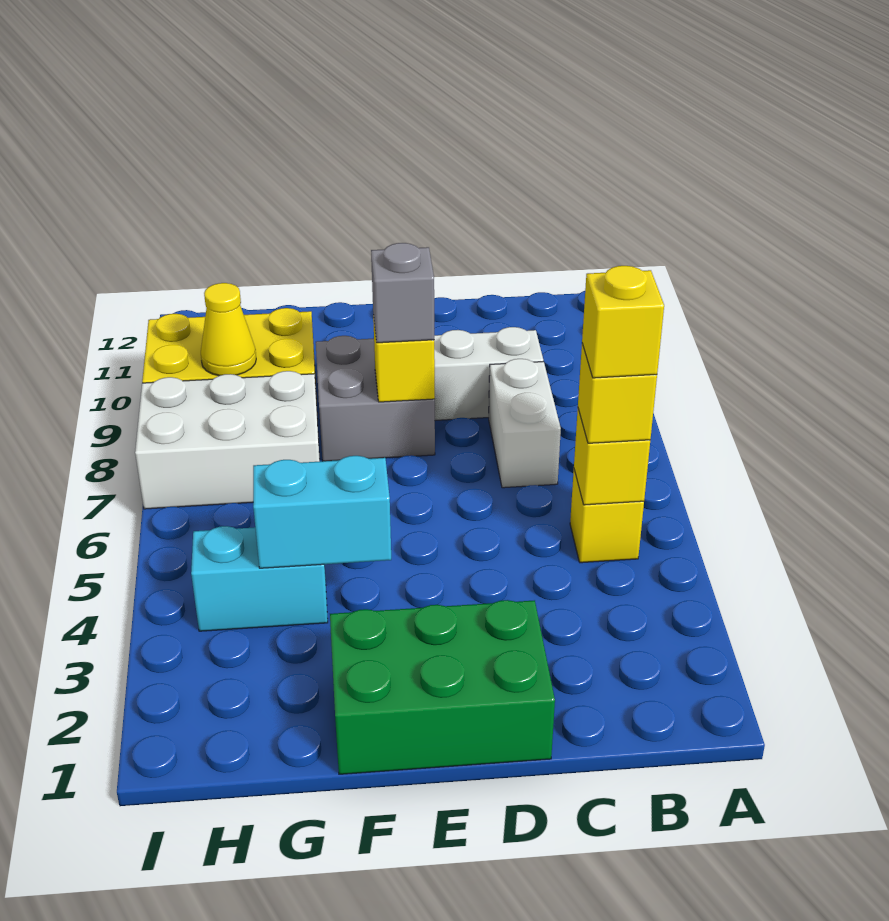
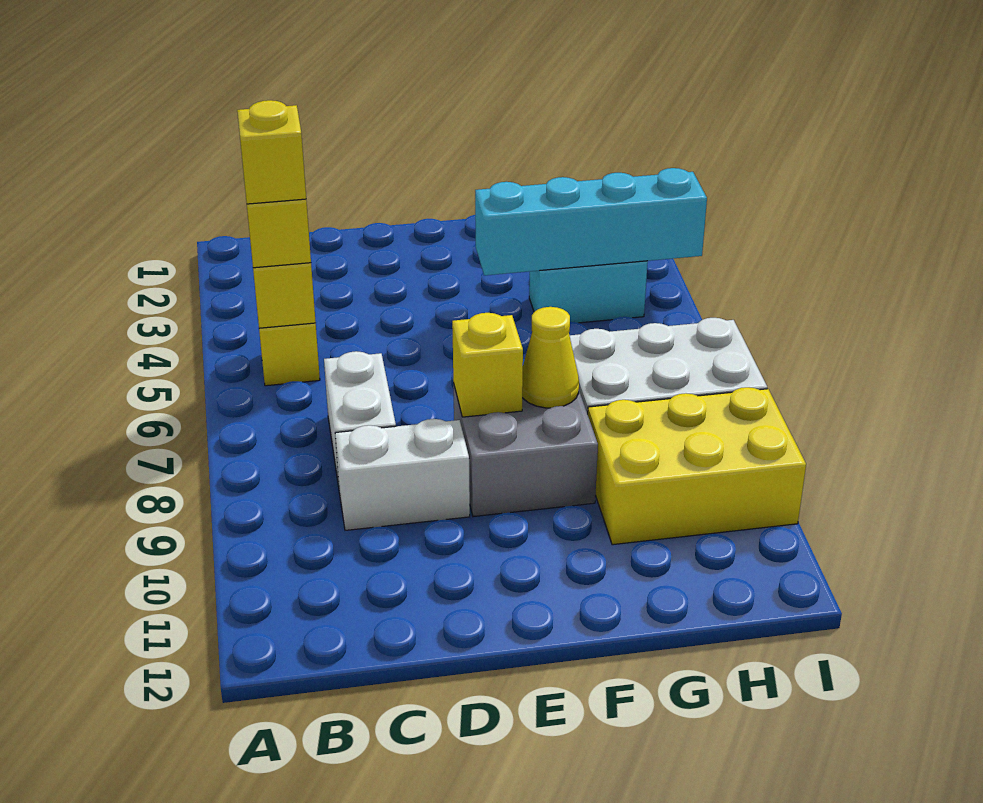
green 2x3 brick [330,600,555,774] -> none
grey 1x1 brick [371,243,434,343] -> none
cyan 1x2 brick [253,456,391,568] -> cyan 1x4 brick [475,168,707,275]
yellow 1x1 cone [201,283,256,376] -> yellow 1x1 cone moved to [522,307,579,408]

